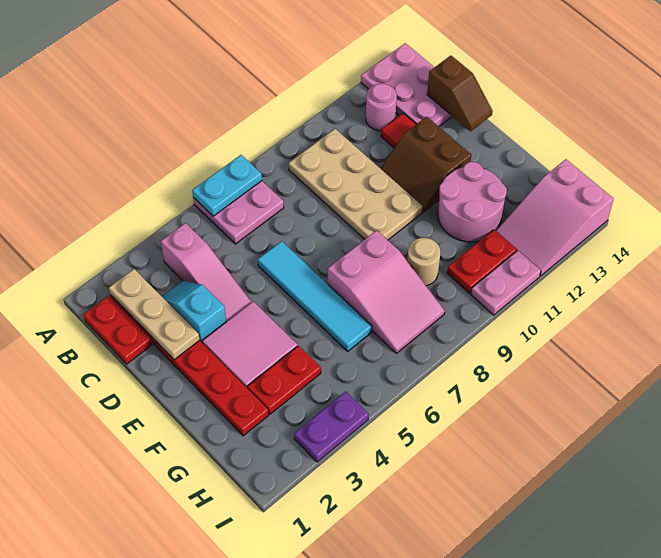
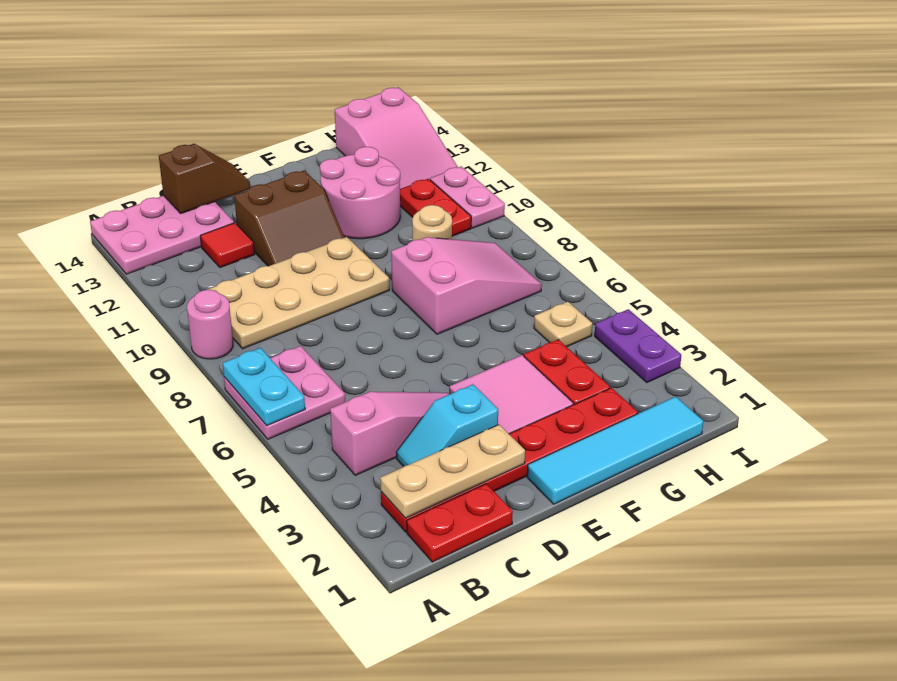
pink 1x1 round brick [366,84,397,131] -> pink 1x1 round brick moved to [187,290,233,359]
cyan 1x4 tile [258,241,372,351] -> cyan 1x4 tile moved to [527,396,703,504]
none -> tan 1x1 plate [534,302,592,347]

